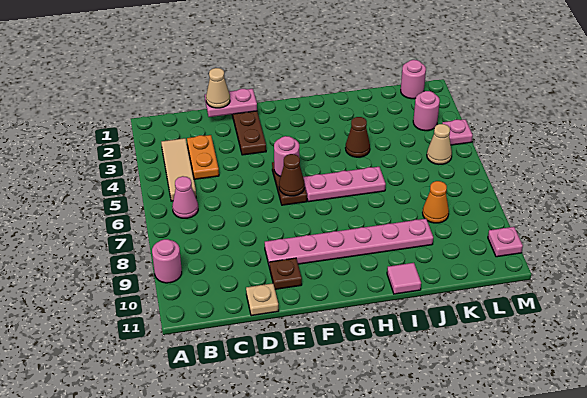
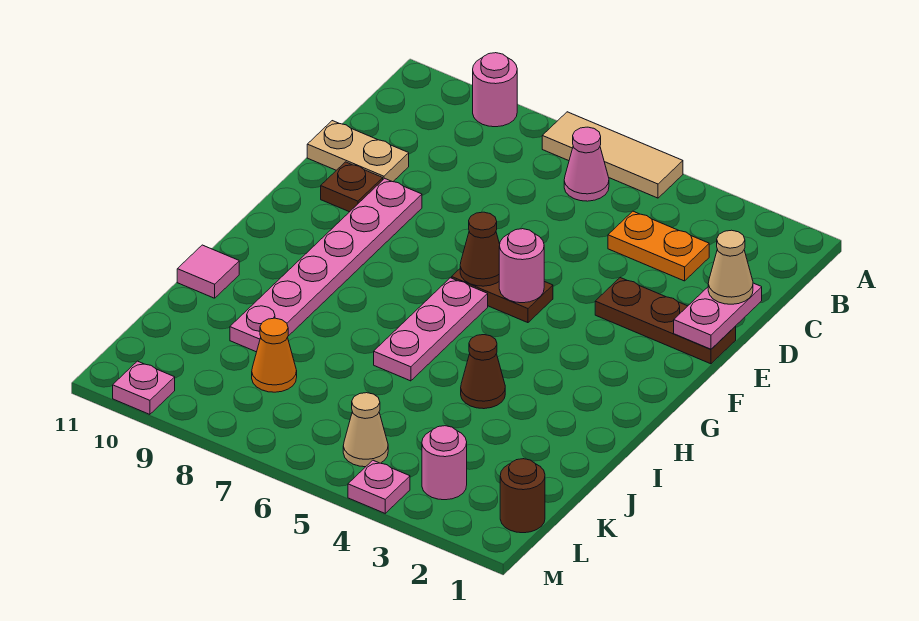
tan 1x3 tile [161,138,196,201] -> tan 1x3 tile moved to [542,112,683,198]
tan 1x1 plate [246,283,279,316] -> tan 1x2 plate [307,121,409,182]
pink 1x1 round brick [401,60,426,99] -> brown 1x1 round brick [500,459,545,533]

